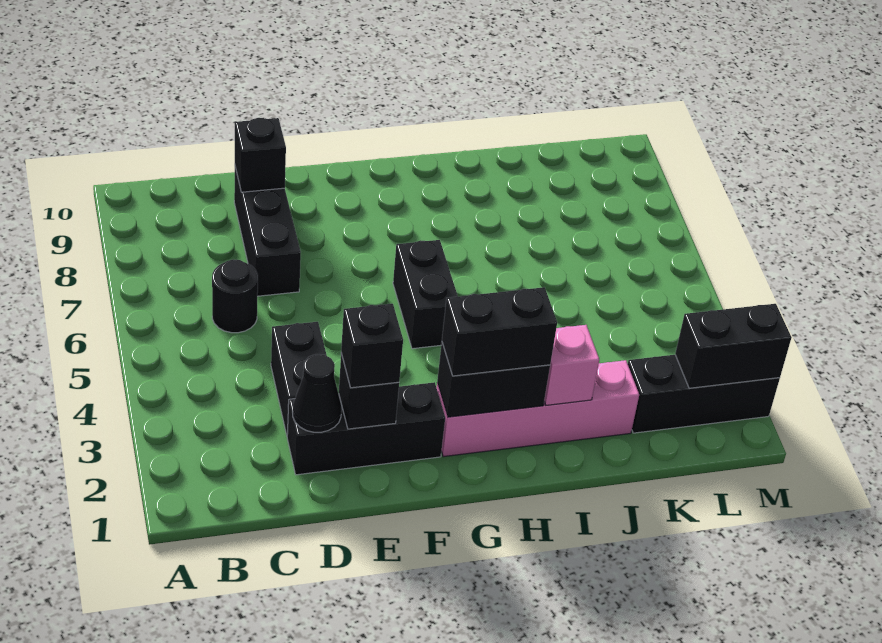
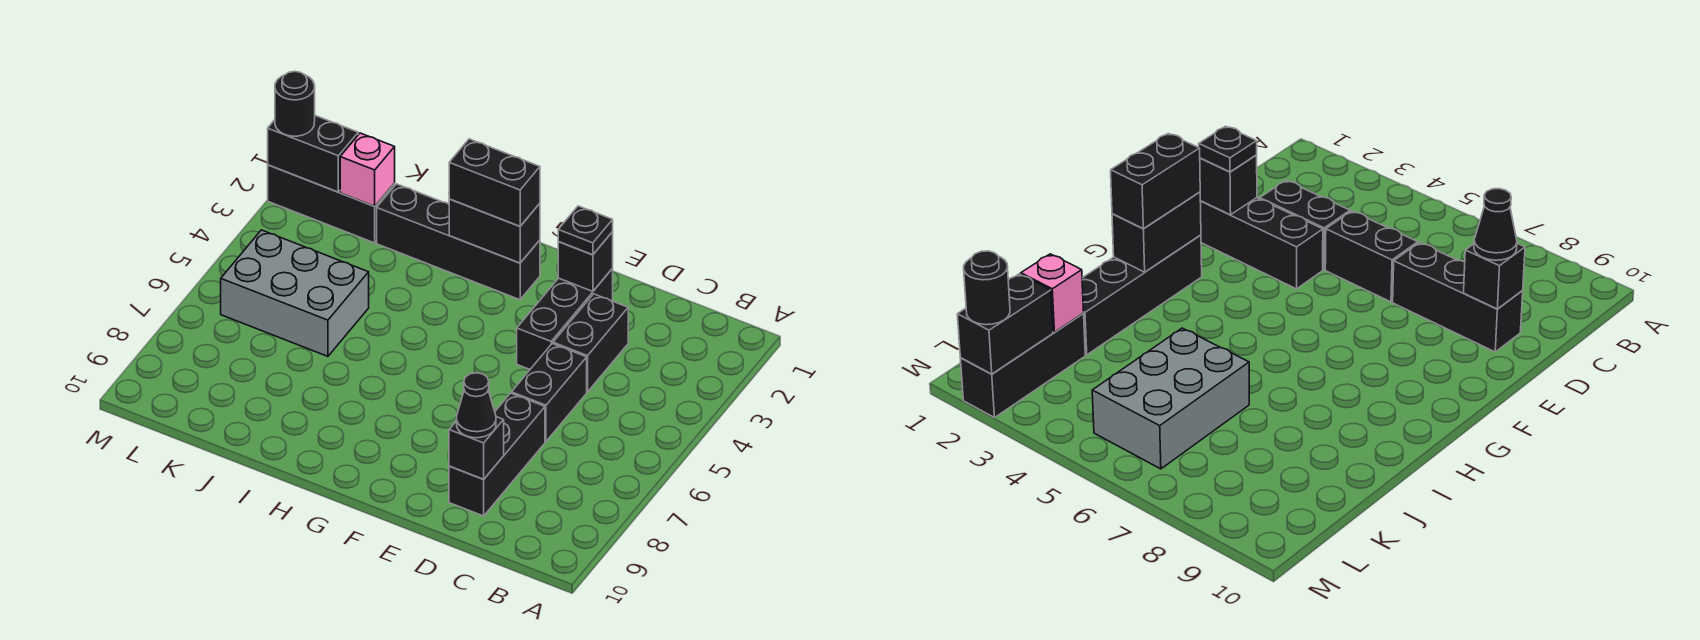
black 1x1 round brick [212,259,258,333] -> black 1x1 round brick moved to [275,71,315,136]
black 1x3 brick [287,382,445,475] -> black 1x3 brick turned to [517,269,613,369]
black 1x1 cone [293,354,341,432] -> black 1x1 cone moved to [457,373,496,438]
black 1x1 brick [341,304,403,388] -> black 1x1 plate [558,206,613,255]
pink 1x4 brick [437,360,639,457] -> black 1x4 brick [377,184,540,300]
black 1x2 brick [393,240,458,349] -> black 1x2 brick moved to [511,344,587,442]
pink 1x1 brick [544,325,599,405] -> pink 1x1 brick moved to [340,133,395,206]
none -> grey 2x3 brick [221,230,369,356]

